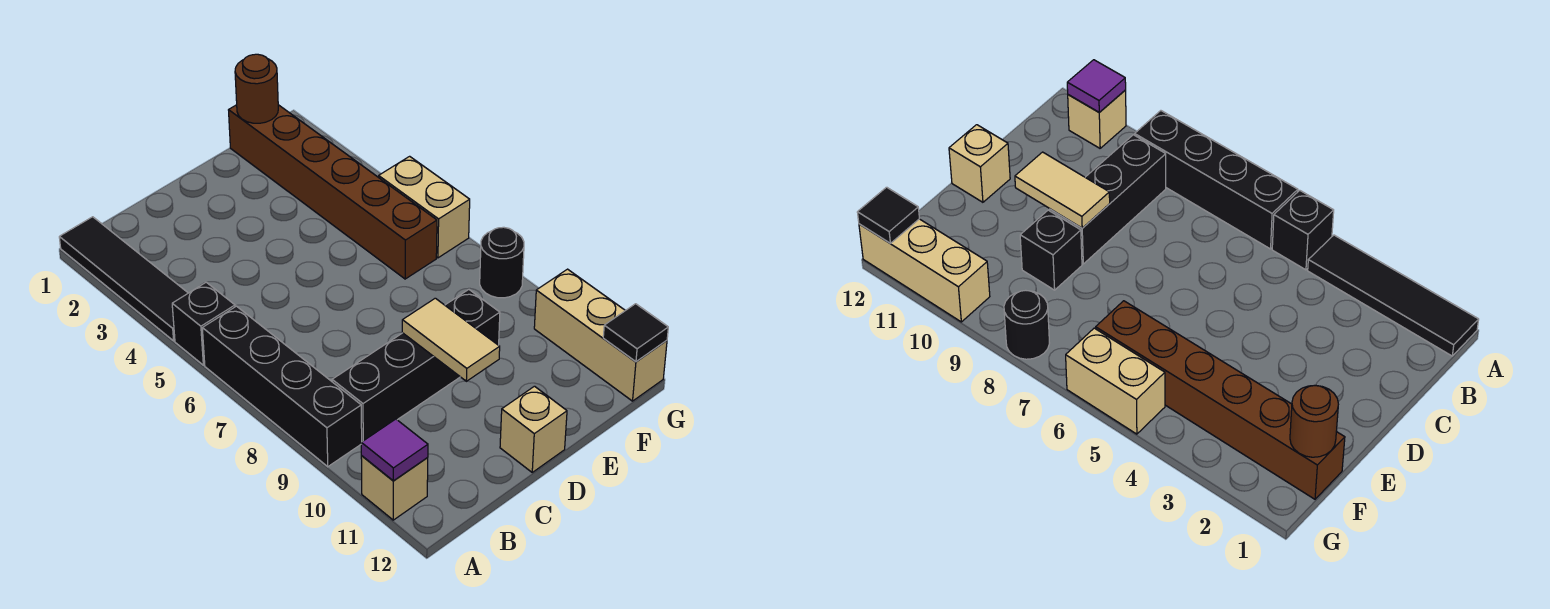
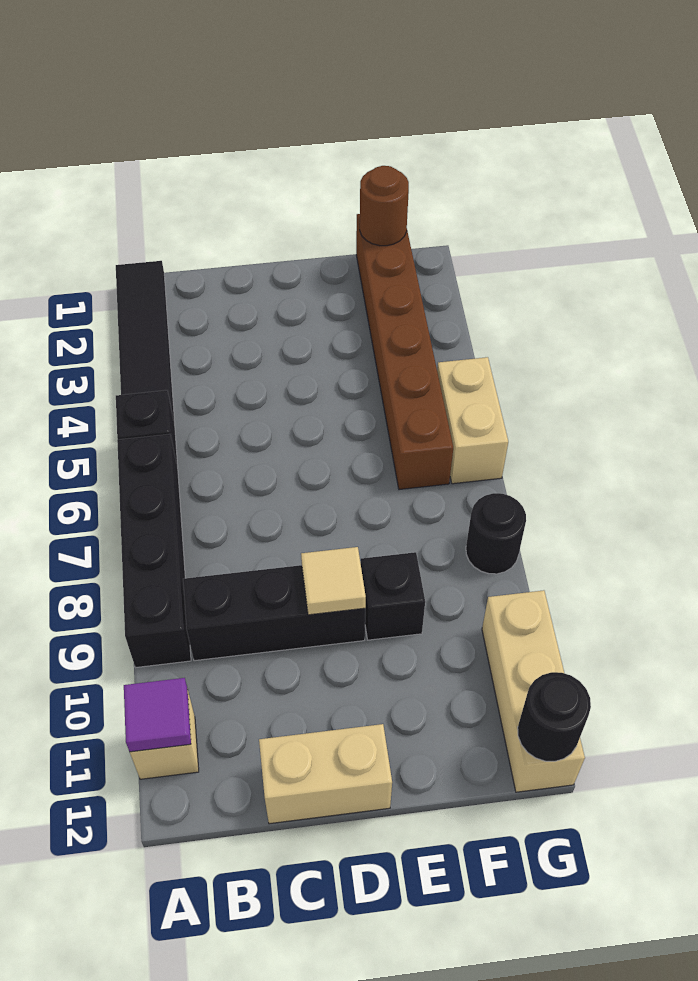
tan 1x2 tile [402,298,500,381] -> tan 1x1 tile [301,547,366,615]
tan 1x1 brick [500,386,567,472] -> tan 1x2 brick [259,724,392,824]
black 1x1 tile [603,304,668,362] -> black 1x1 round brick [518,672,591,761]

